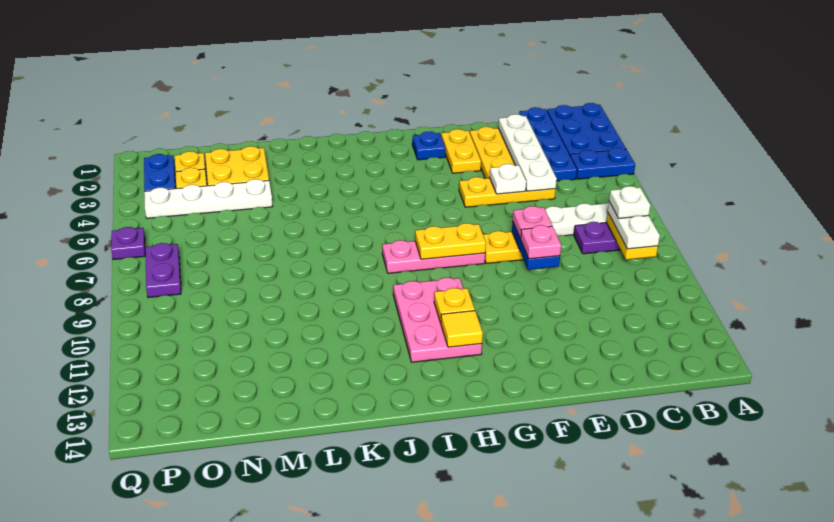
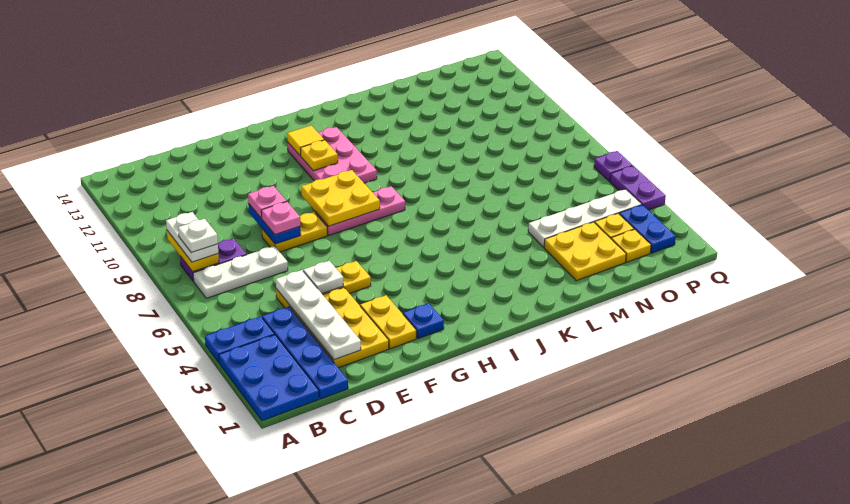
yellow 1x2 plate [415,223,486,259] -> yellow 2x2 plate [301,170,380,226]
purple 1x2 plate [145,243,181,297] -> purple 1x2 plate moved to [610,166,666,210]

